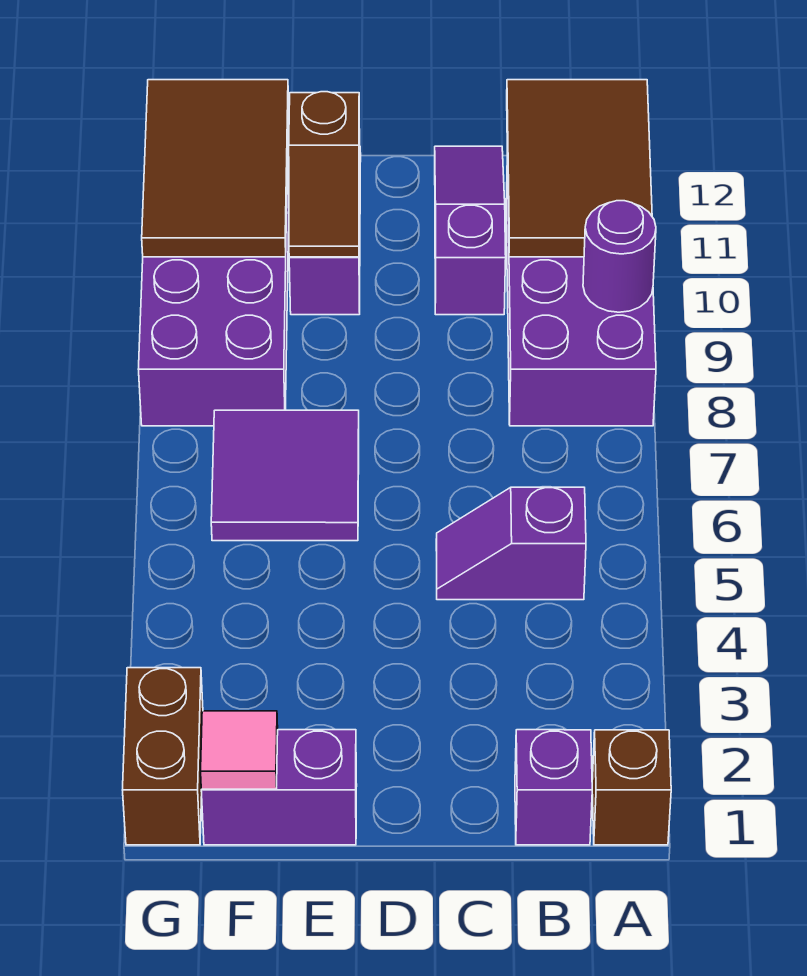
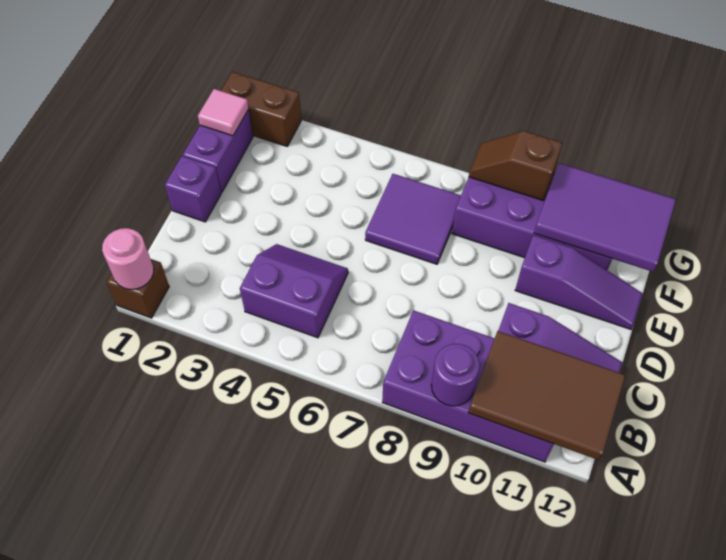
none -> pink 1x1 round brick [102,228,154,289]
purple 1x1 brick [515,730,592,845] -> purple 1x1 brick moved to [165,156,221,222]
purple 1x2 slope [436,487,586,600] -> purple 2x2 slope [240,244,348,338]
brown 1x2 slope [289,92,360,257] -> brown 1x2 slope moved to [469,131,562,200]
brown 2x3 tile [142,80,288,257] -> purple 2x3 tile [534,163,676,272]

